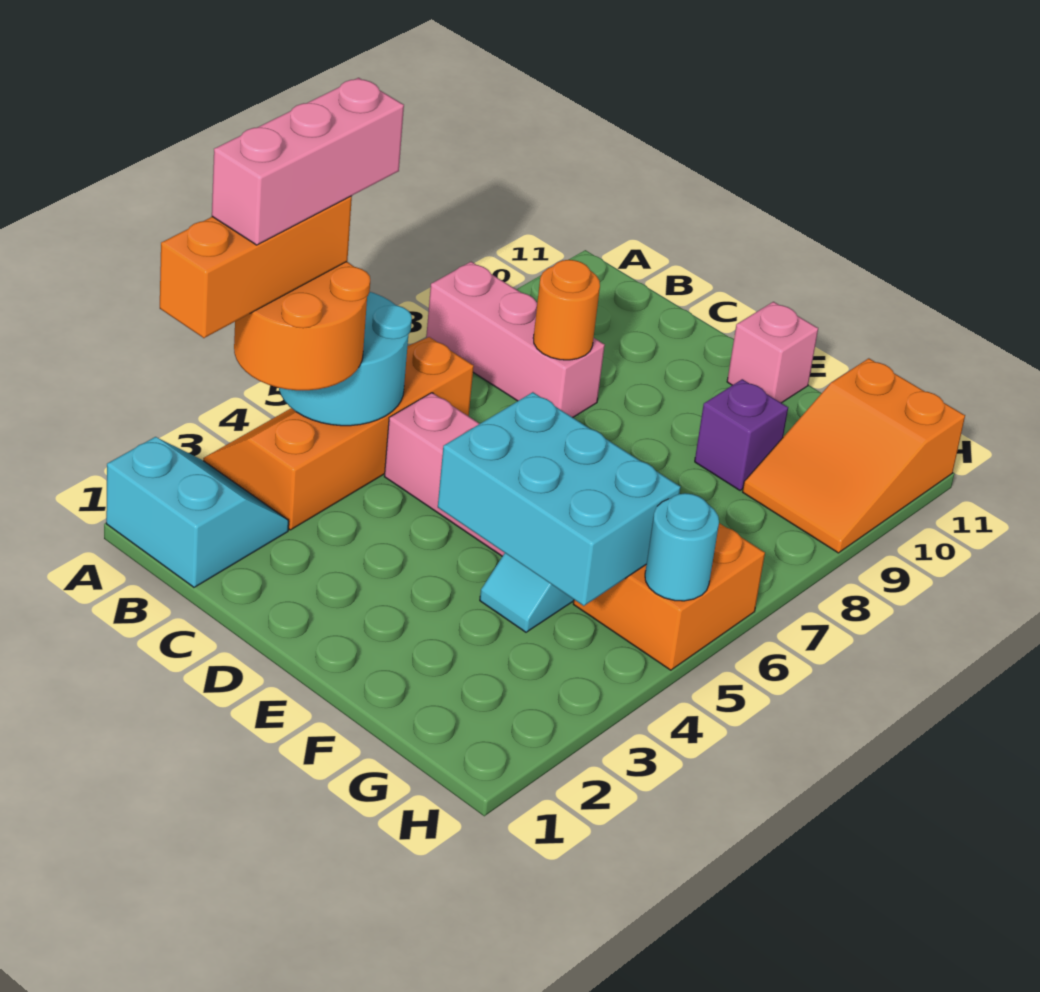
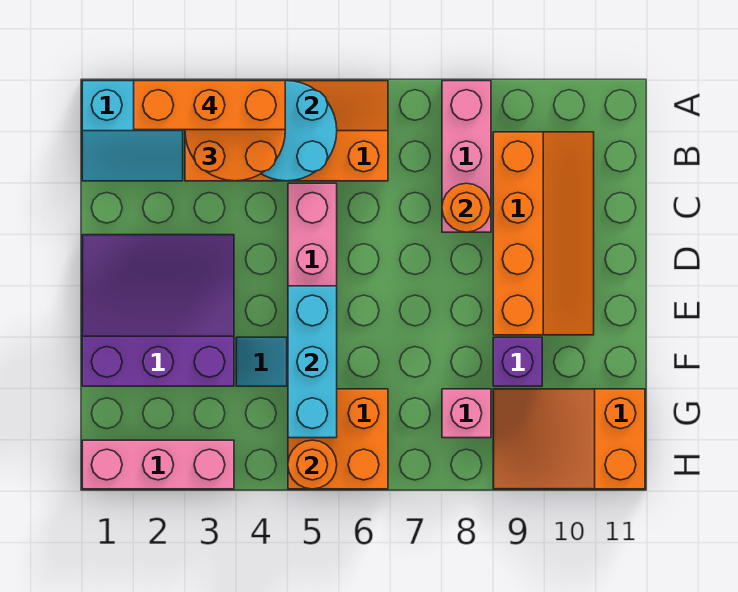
cyan 2x2 slope [106,437,289,587] -> cyan 2x2 slope turned to [82,81,183,181]
pink 1x3 brick [212,78,404,245] -> pink 1x3 brick moved to [82,440,234,489]
none -> orange 2x4 slope [493,132,594,335]
none -> purple 3x3 slope [82,235,234,386]
cyan 2x3 brick [438,392,680,606] -> cyan 1x3 brick [288,286,337,438]
pink 1x1 brick [727,302,818,403] -> pink 1x1 brick moved to [442,389,491,438]
cyan 1x1 round brick [645,493,719,601] -> orange 1x1 round brick [288,440,337,489]

